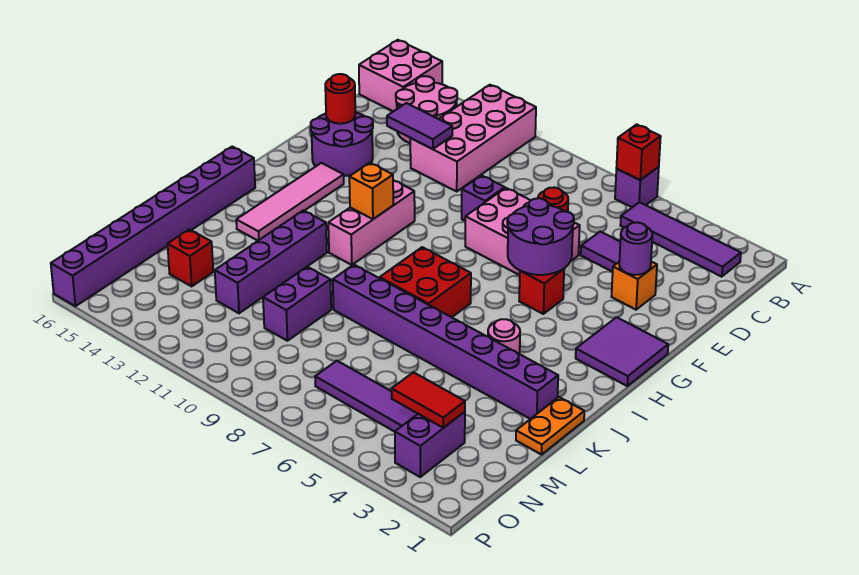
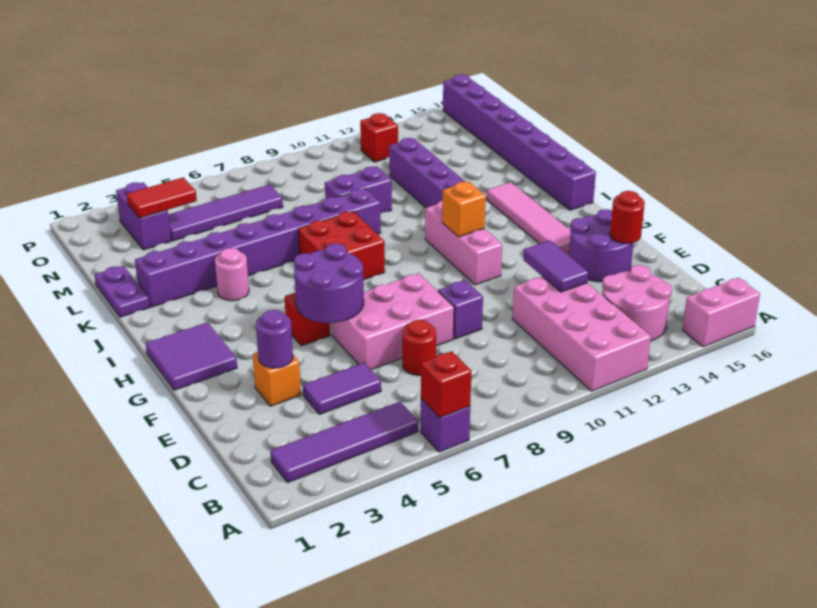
pink 2x2 brick [359,40,442,112] -> pink 1x2 brick [682,278,760,347]
purple 1x2 tile [387,103,452,149] -> purple 1x2 tile turned to [523,240,588,292]
orange 1x2 plate [516,397,584,455] -> purple 1x2 plate [94,266,150,317]
purple 1x2 brick [263,267,331,341] -> purple 1x2 brick turned to [325,167,392,214]
red 1x1 brick [168,229,213,286] -> red 1x1 brick moved to [360,113,398,162]

